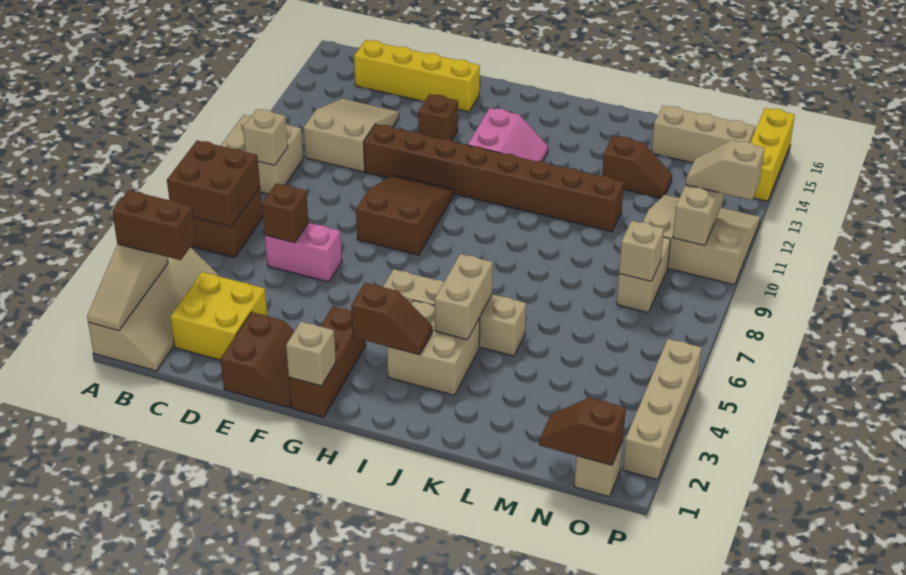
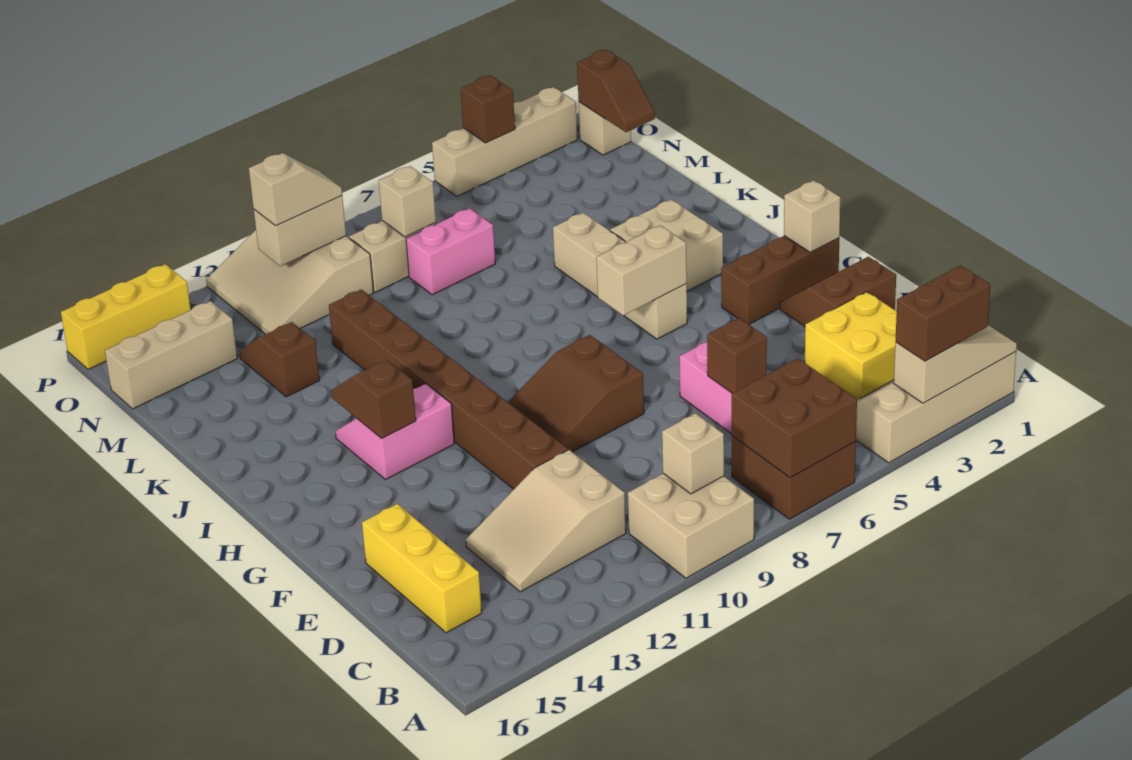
brown 1x2 brick [112,190,196,260] -> brown 1x2 brick turned to [896,266,990,361]
yellow 1x4 brick [354,40,480,112] -> yellow 1x3 brick [362,504,482,633]
brown 1x1 brick [418,94,458,140] -> brown 1x1 brick moved to [461,75,515,143]
brown 1x2 slope [351,283,433,355] -> brown 1x2 slope moved to [331,360,416,439]
tan 1x2 brick [435,254,493,340] -> tan 1x2 brick moved to [596,225,687,316]
none -> pink 1x2 brick [406,208,495,295]
tan 1x3 brick [652,106,755,163] -> tan 1x3 brick turned to [105,301,238,409]
tan 1x2 slope [685,140,765,200] -> tan 1x2 slope turned to [249,153,342,226]

